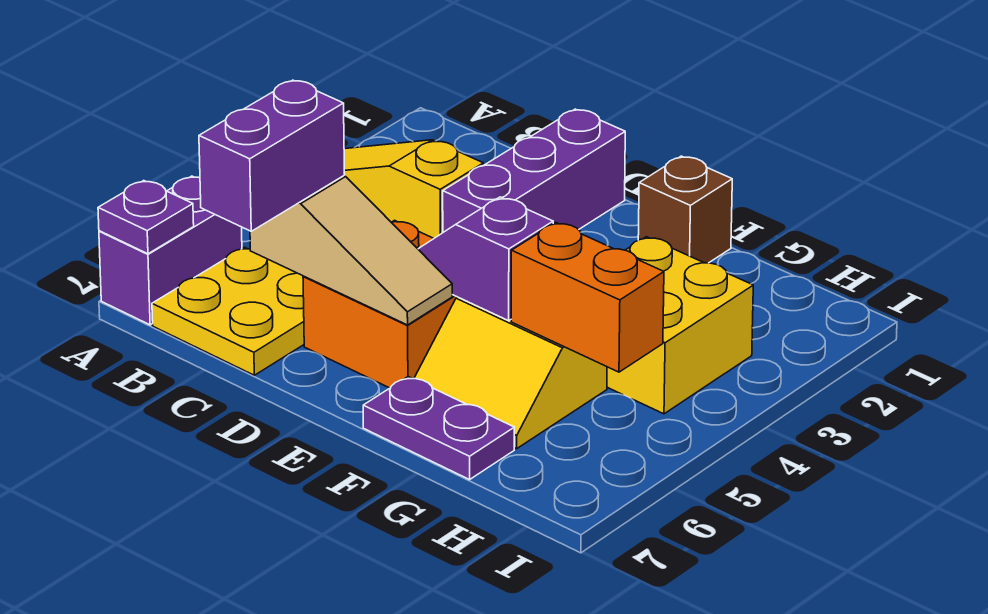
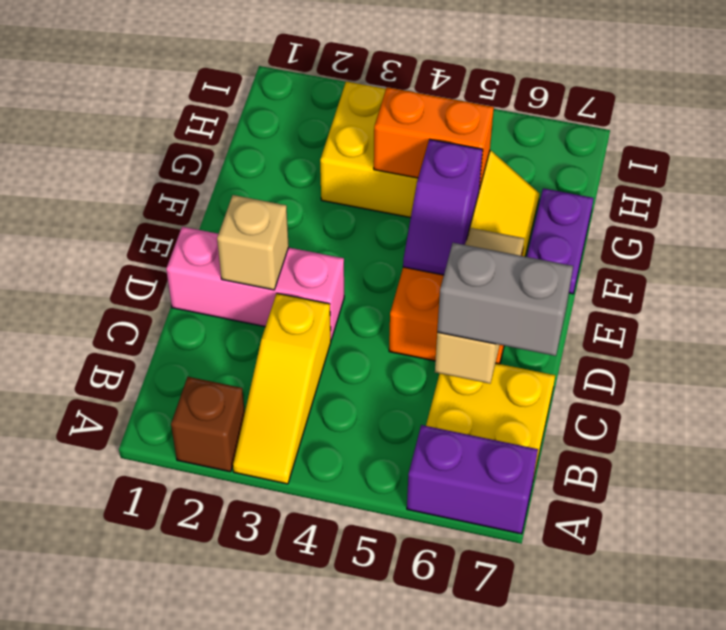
purple 1x1 plate [98,181,194,254] -> none
purple 1x2 brick [199,80,345,231] -> grey 1x2 brick [437,243,573,356]
purple 1x3 brick [443,109,625,232] -> pink 1x3 brick [166,227,344,340]
none -> tan 1x1 brick [217,195,289,290]
brown 1x1 brick [638,156,732,263] -> brown 1x1 brick moved to [171,377,245,472]
orange 1x2 brick [511,223,664,372] -> orange 1x2 brick turned to [374,87,494,189]

